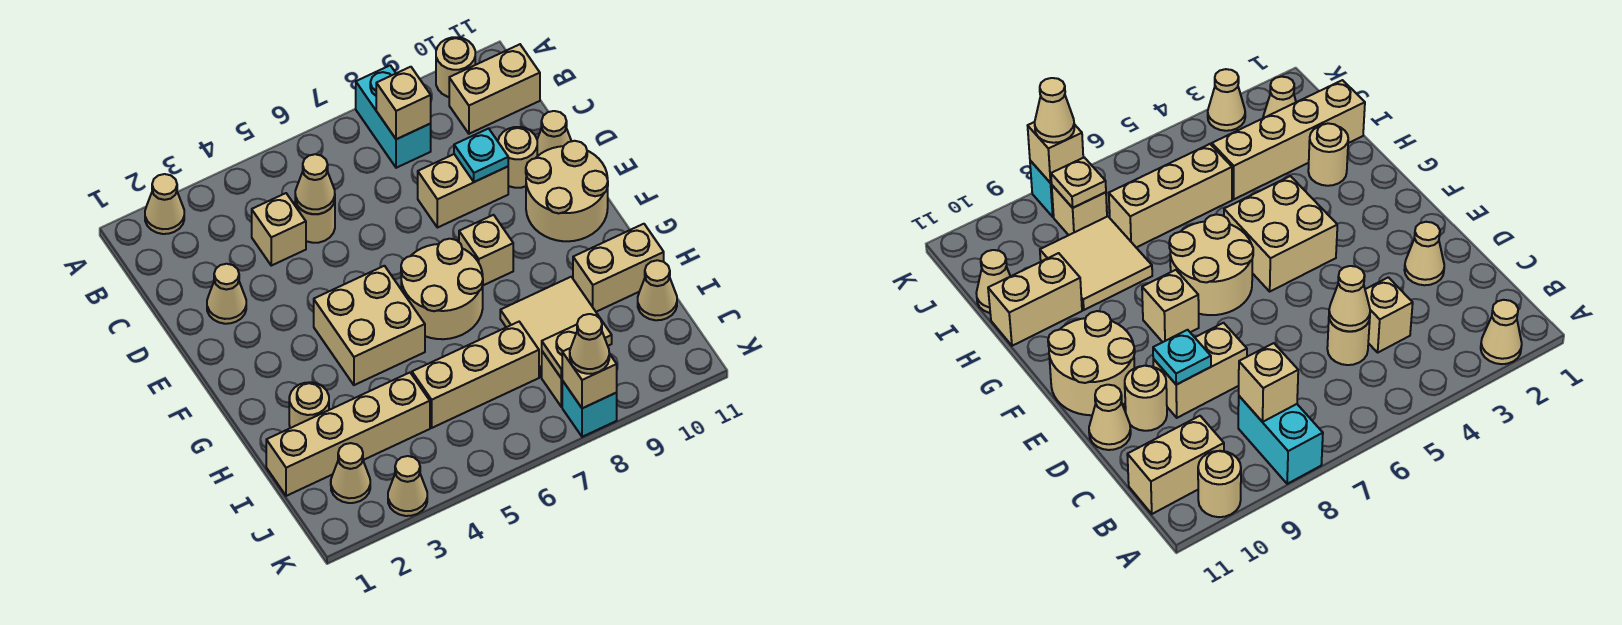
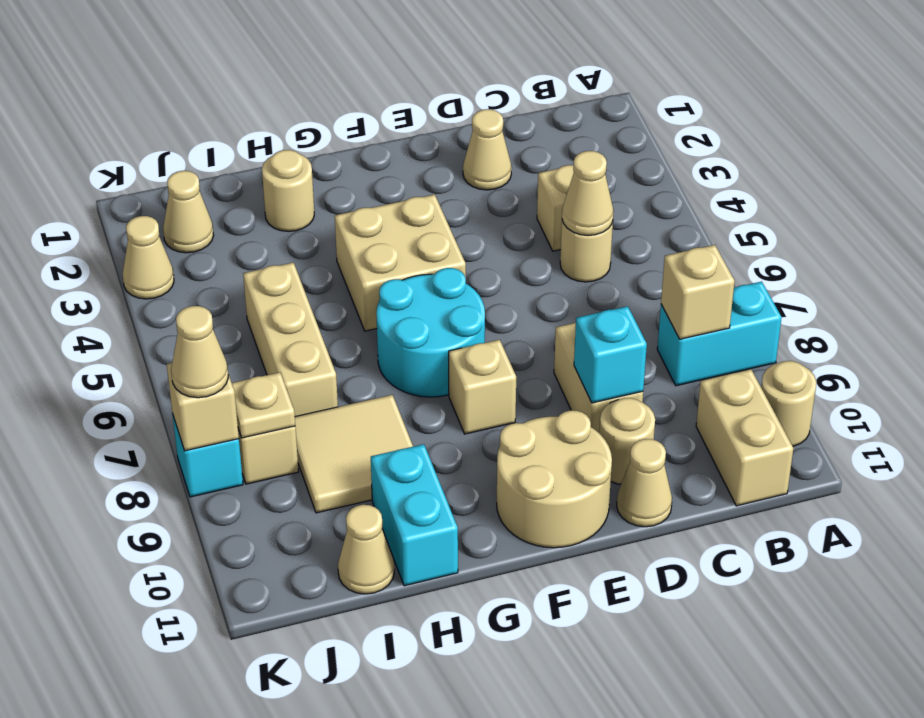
tan 1x1 cone [145,174,184,234] -> none
cyan 1x1 plate [454,128,508,182] -> cyan 1x1 brick [574,306,647,403]
tan 2x2 round brick [401,239,483,339] -> cyan 2x2 round brick [376,268,485,397]
tan 1x2 brick [573,224,664,312] -> cyan 1x2 brick [371,444,458,586]
tan 1x4 brick [266,373,430,496] -> none

